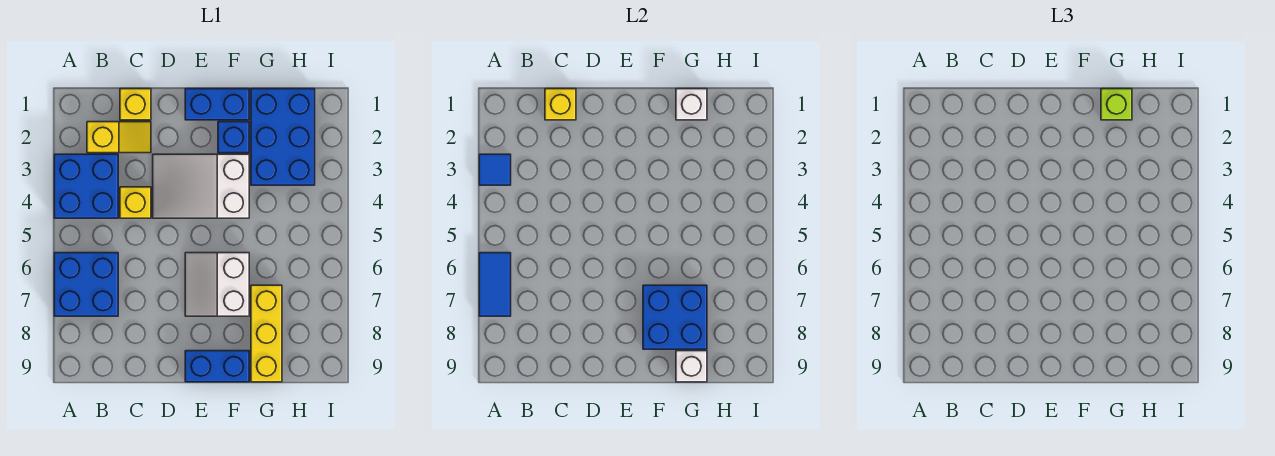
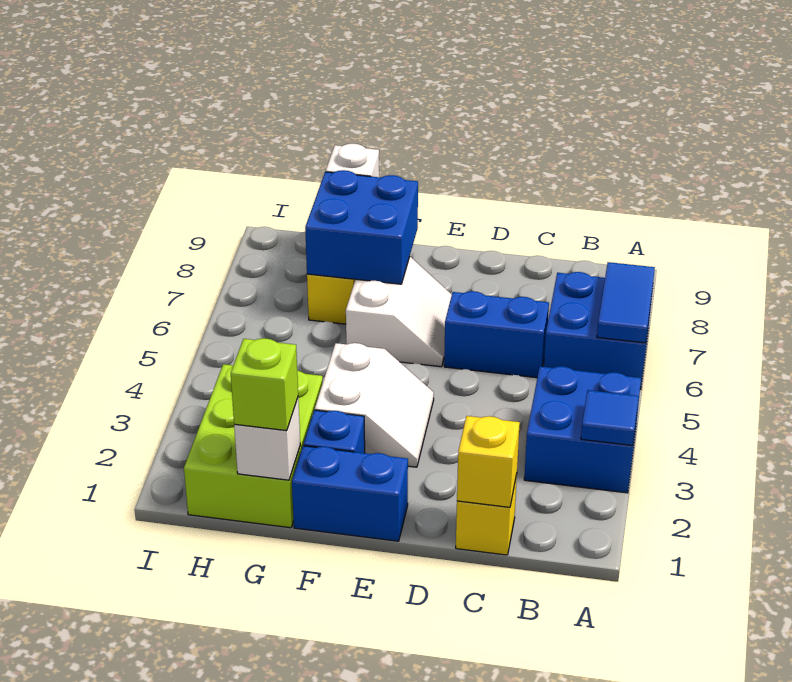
yellow 1x2 slope [87,122,151,153] -> none
yellow 1x1 brick [120,187,151,218] -> none
white 2x3 slope [153,154,249,218] -> white 2x2 slope [315,343,434,467]
blue 1x2 brick [185,351,249,382] -> blue 1x2 brick moved to [444,291,549,378]
blue 2x3 brick [251,89,315,185] -> lime 2x3 brick [184,364,323,528]

